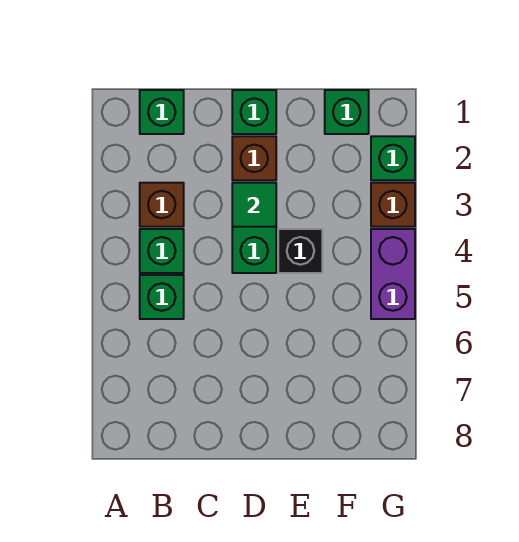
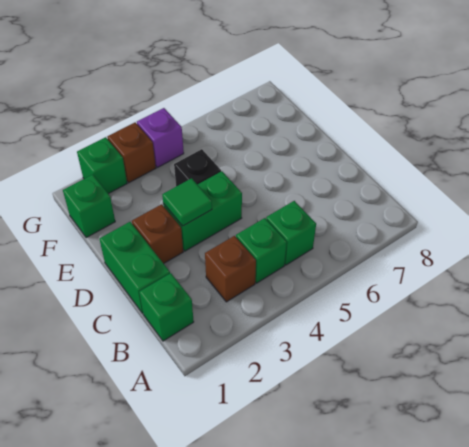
green 1x1 brick [232,90,276,134] -> green 1x2 brick [99,222,170,313]
purple 1x2 brick [371,229,415,319] -> purple 1x1 brick [137,108,184,167]

